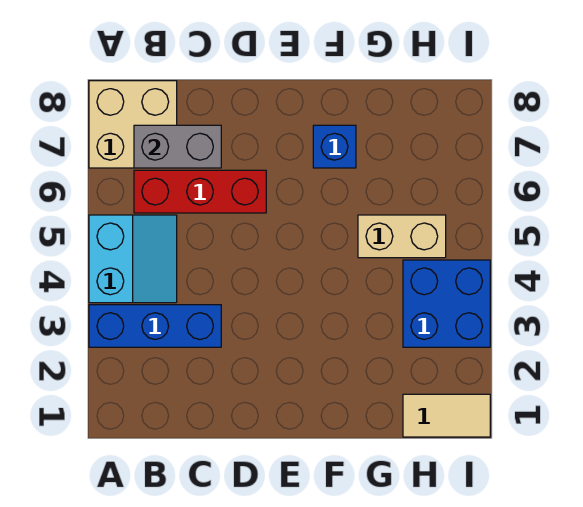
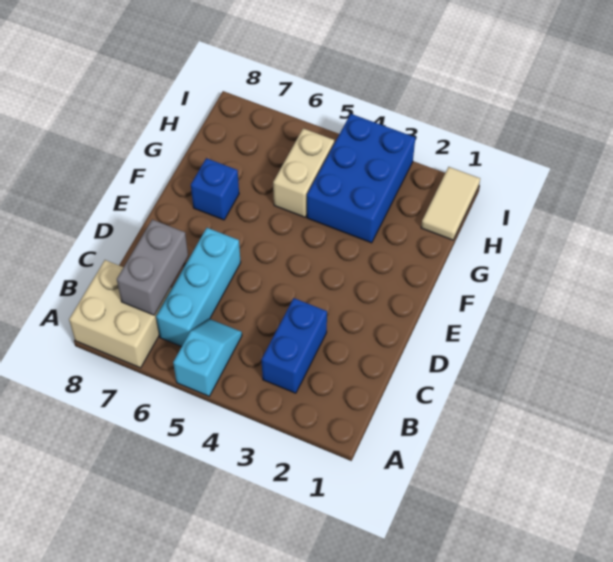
blue 1x3 brick [89,305,221,347] -> blue 1x2 brick [262,298,327,393]
cyan 2x2 slope [89,215,177,303] -> cyan 1x2 slope [173,319,242,396]
red 1x3 brick [134,170,266,213] -> cyan 1x3 brick [156,228,241,347]
blue 2x2 brick [403,260,490,347] -> blue 2x3 brick [307,114,415,243]

